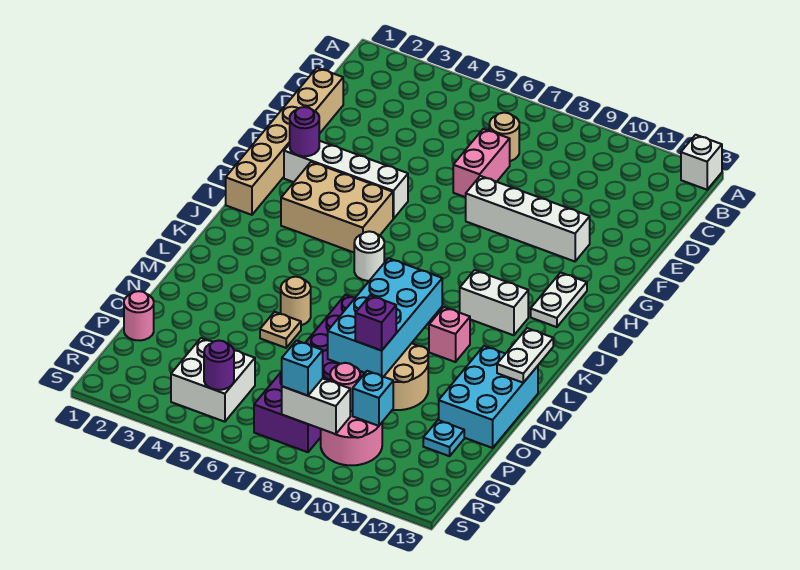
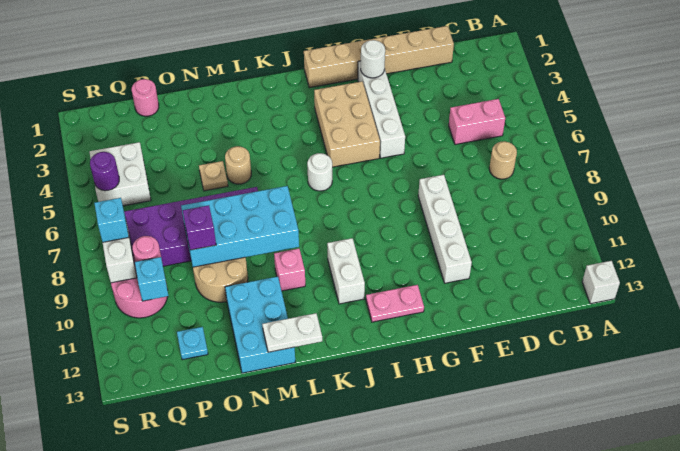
pink 1x2 brick [453,129,510,197] -> pink 1x2 brick moved to [449,99,505,145]
purple 1x1 round brick [290,107,319,156] -> white 1x1 round brick [361,40,385,78]
white 1x2 plate [531,273,587,327] -> pink 1x2 plate [366,285,424,322]
cyan 2x3 brick [439,346,538,448] -> cyan 2x3 brick turned to [225,277,295,373]

